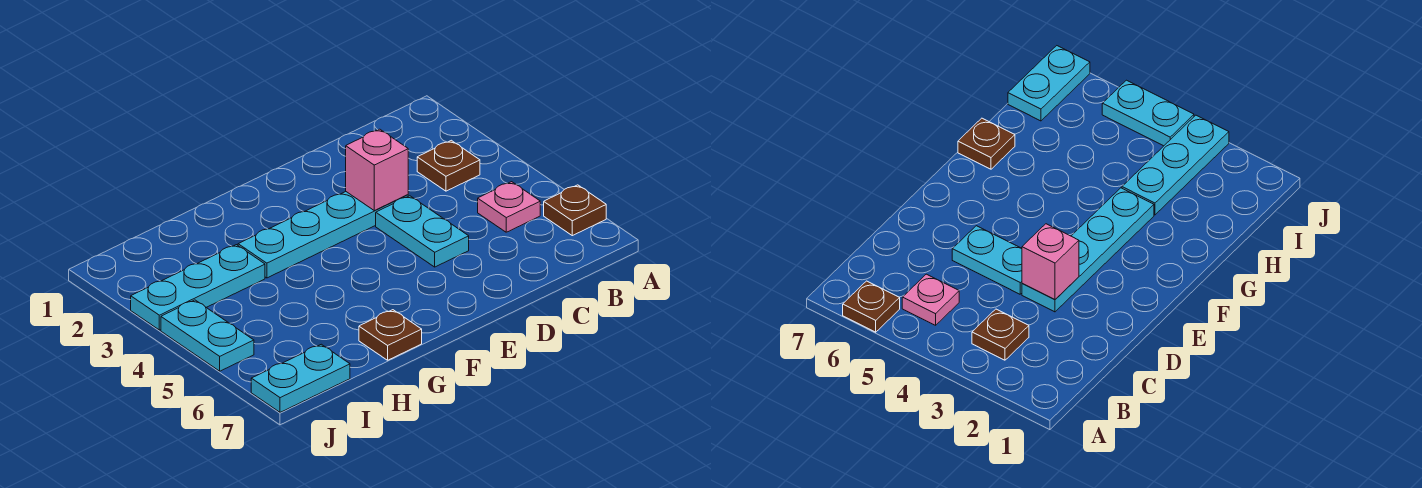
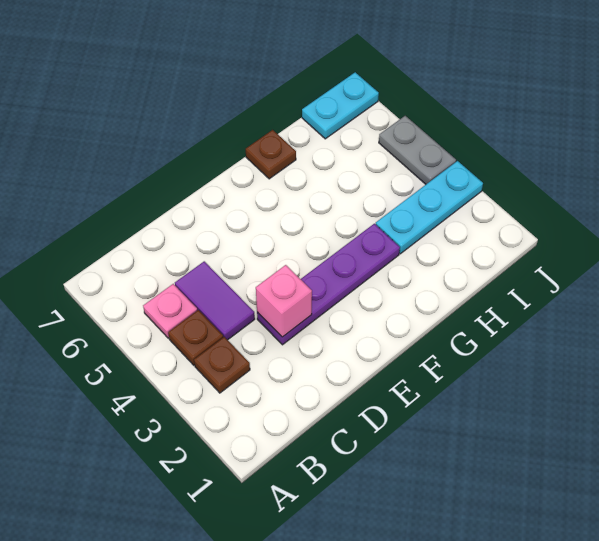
brown 1x1 plate [544,185,606,236] -> brown 1x1 plate moved to [168,310,223,365]
none -> purple 1x2 tile [175,261,255,340]
cyan 1x4 plate [238,192,408,278] -> purple 1x4 plate [257,224,400,345]
cyan 1x2 plate [376,196,469,267] -> none
cyan 1x2 plate [161,300,254,371] -> grey 1x2 plate [379,116,456,184]

